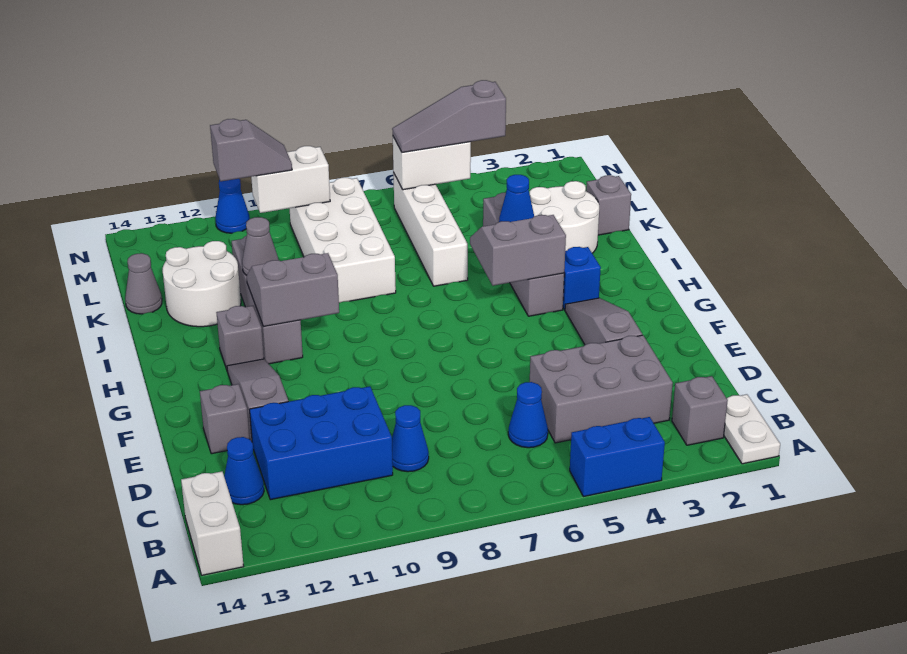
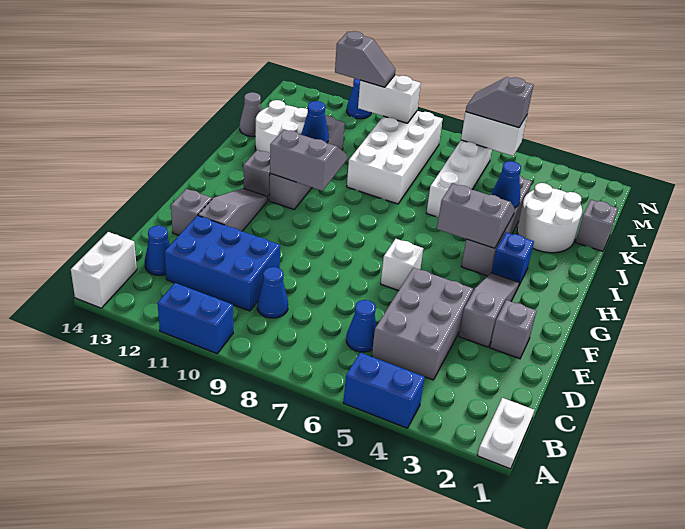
none -> blue 1x2 brick [158,283,233,354]
grey 1x1 brick [672,376,728,445] -> grey 1x1 brick moved to [490,300,536,359]
grey 2x3 brick [530,335,673,443] -> grey 2x3 brick turned to [372,268,473,380]
none -> white 1x1 brick [381,239,423,291]
grey 1x1 cone [242,217,278,275] -> blue 1x1 cone [302,101,329,143]
grey 1x3 slope [392,80,506,152] -> grey 1x2 slope [466,77,533,128]

